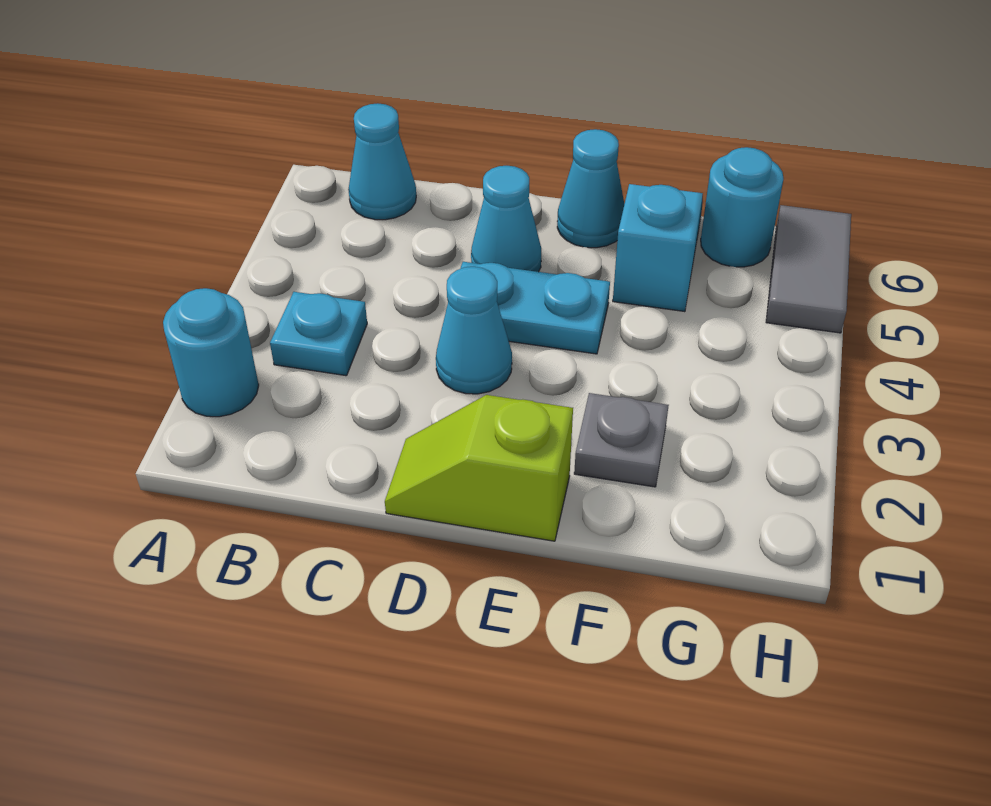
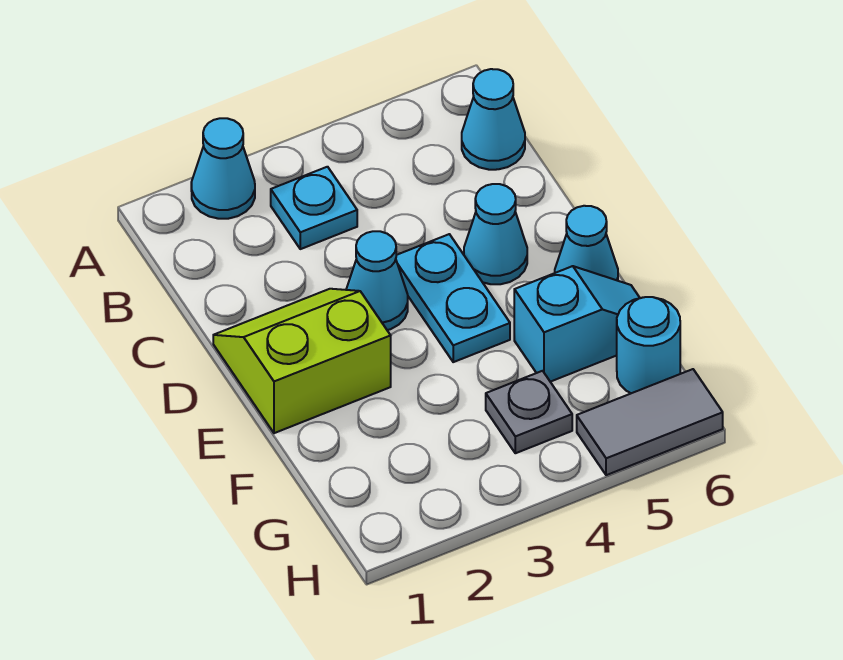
cyan 1x1 round brick [163,288,259,417] -> cyan 1x1 cone [191,118,255,219]
lime 1x2 slope [385,395,573,541] -> lime 2x2 slope [213,289,391,433]
grey 1x1 plate [574,393,669,487] -> grey 1x1 plate moved to [486,371,572,453]

